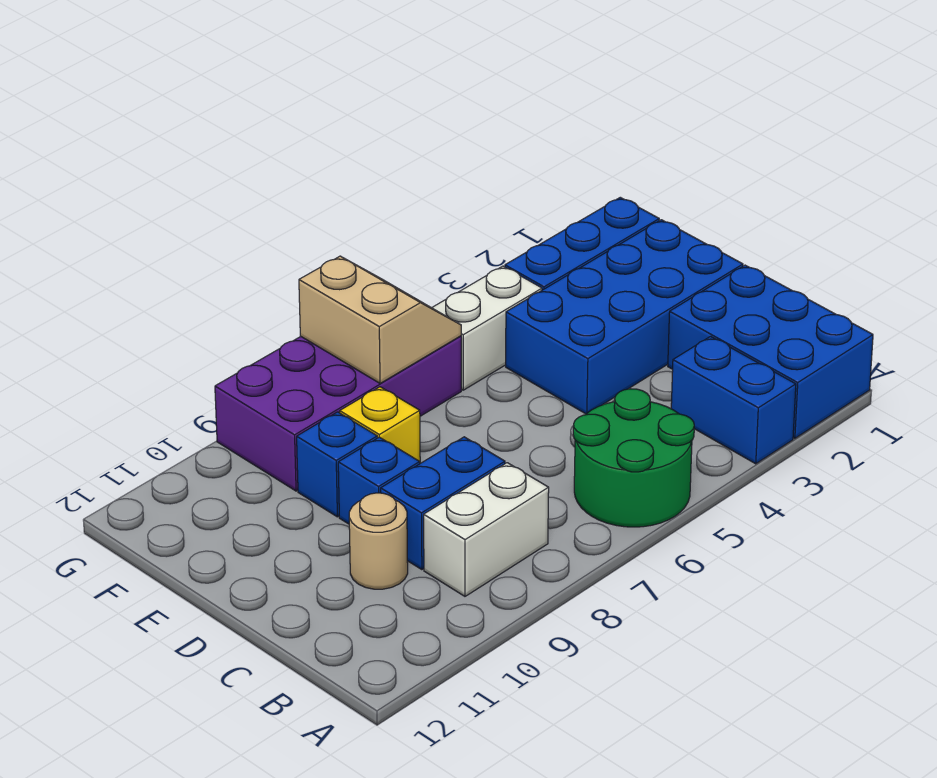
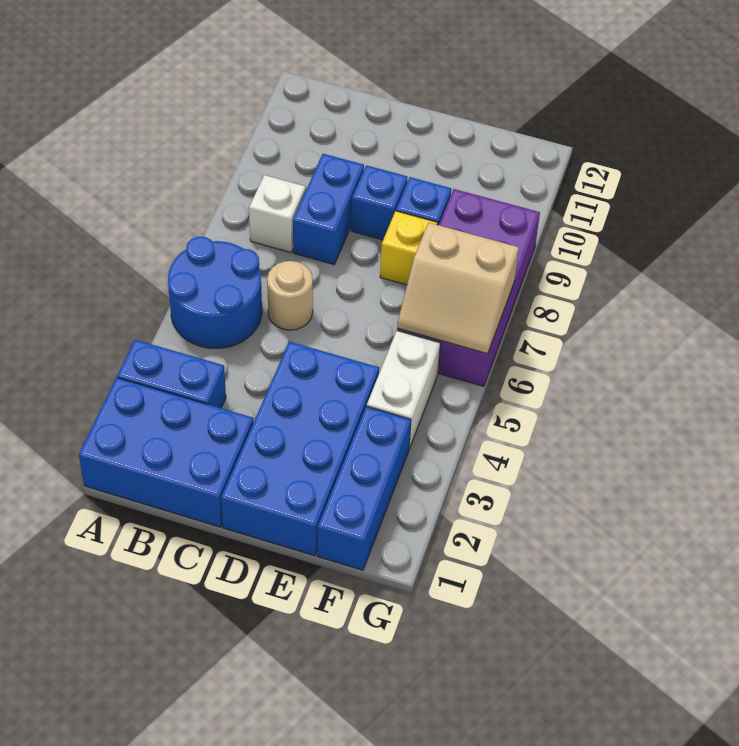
green 2x2 round brick [573,389,694,527] -> blue 2x2 round brick [168,237,262,348]
white 1x2 brick [424,463,549,596] -> white 1x1 brick [249,175,306,253]
tan 1x1 round brick [349,493,408,589] -> tan 1x1 round brick moved to [267,261,313,330]

